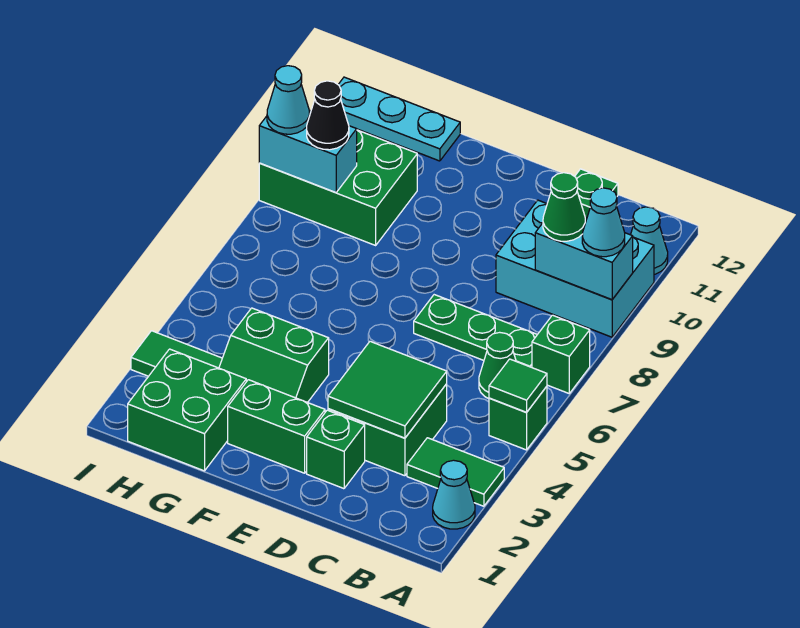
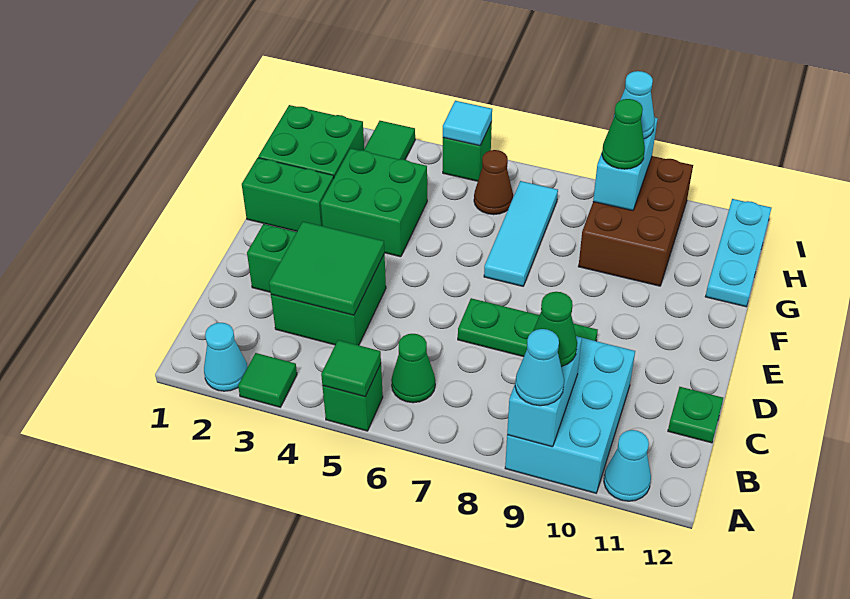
green 1x2 tile [407,438,504,506] -> green 1x1 tile [238,353,297,407]
green 1x1 brick [532,315,590,393] -> green 1x1 brick moved to [443,122,492,181]
green 1x3 plate [414,295,537,367] -> green 1x3 plate turned to [458,298,598,357]
green 1x2 brick [228,380,325,473] -> green 1x2 brick turned to [242,158,334,231]
green 2x2 slope [219,308,329,403] -> green 2x2 brick [321,148,427,257]
none -> cyan 1x3 tile [484,181,558,286]
green 2x3 brick [259,130,417,245] -> brown 2x3 brick [578,156,693,286]
none -> brown 1x1 cone [474,150,513,215]
black 1x1 cone [307,81,349,150] -> green 1x1 cone [602,99,645,169]
none -> cyan 1x1 tile [443,101,492,146]

